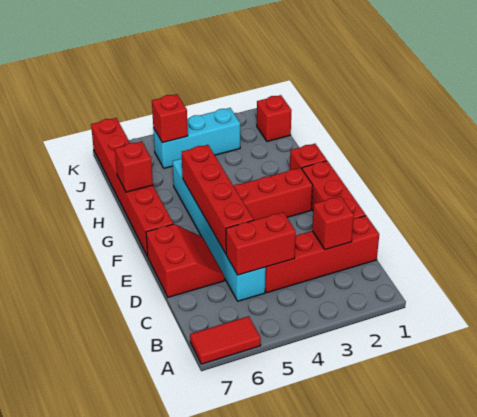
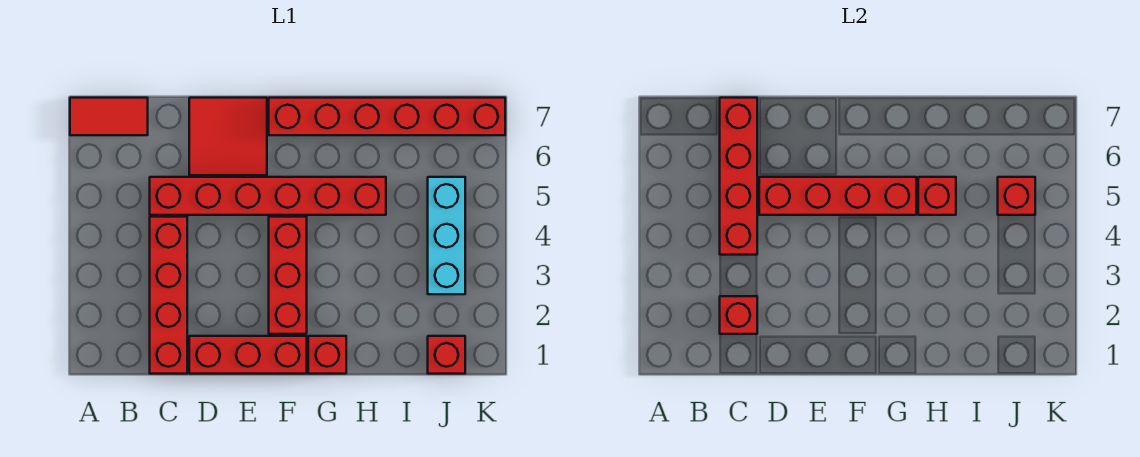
red 1x2 tile [190,316,261,364] -> red 1x2 tile turned to [70,98,148,135]
red 1x2 brick [226,212,296,275] -> red 1x4 brick [720,98,757,255]
cyan 1x6 brick [173,159,266,301] -> red 1x6 brick [150,177,386,215]
red 2x2 slope [146,224,225,297] -> red 2x2 tile [189,98,267,175]
red 1x1 brick [115,141,153,192] -> red 1x1 brick moved to [918,177,956,215]

